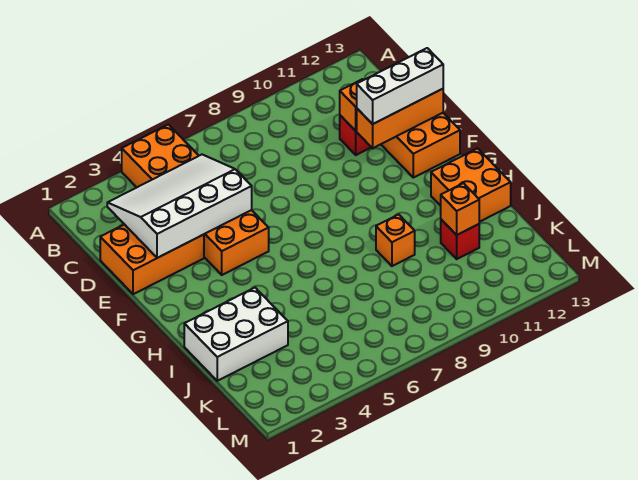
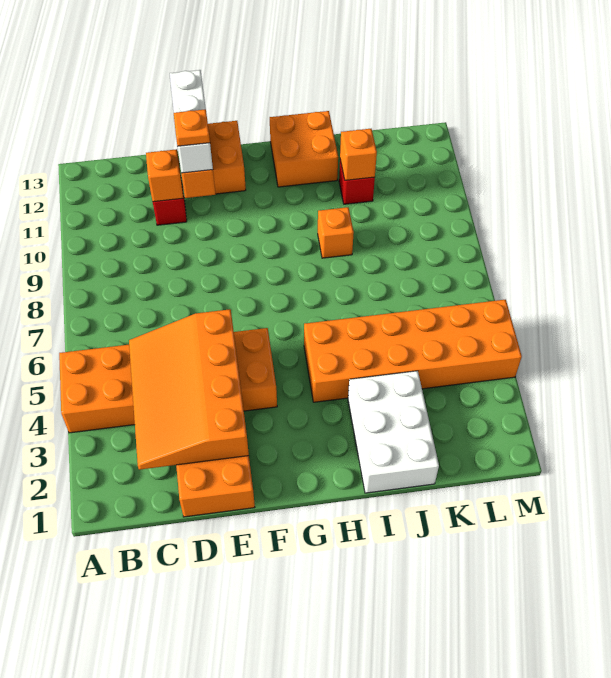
white 3x4 slope [107,155,252,258] -> orange 3x4 slope [129,309,249,470]
none -> orange 1x1 plate [174,109,210,146]
none -> orange 2x6 brick [304,300,522,402]

